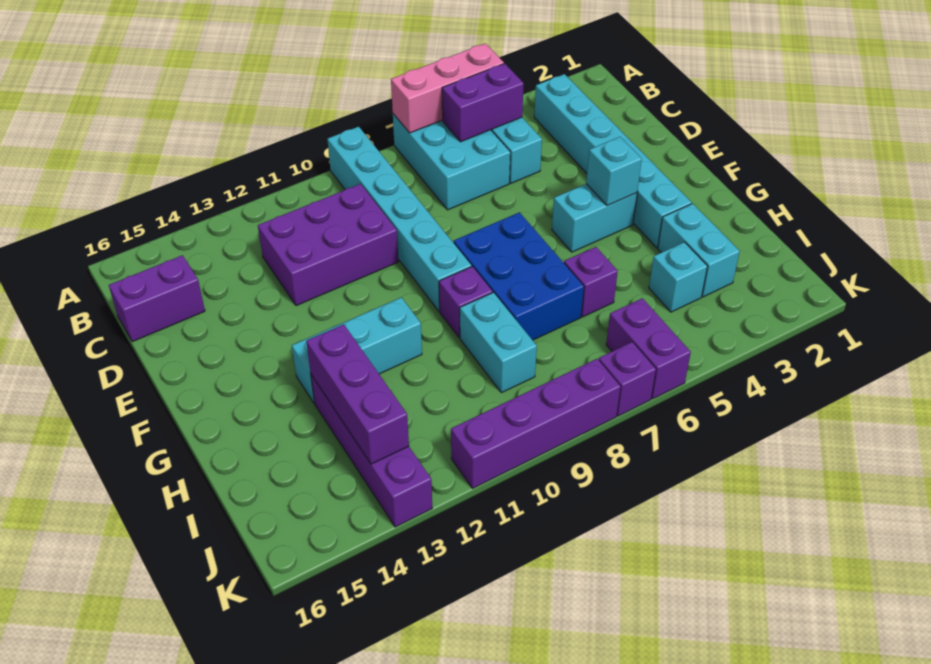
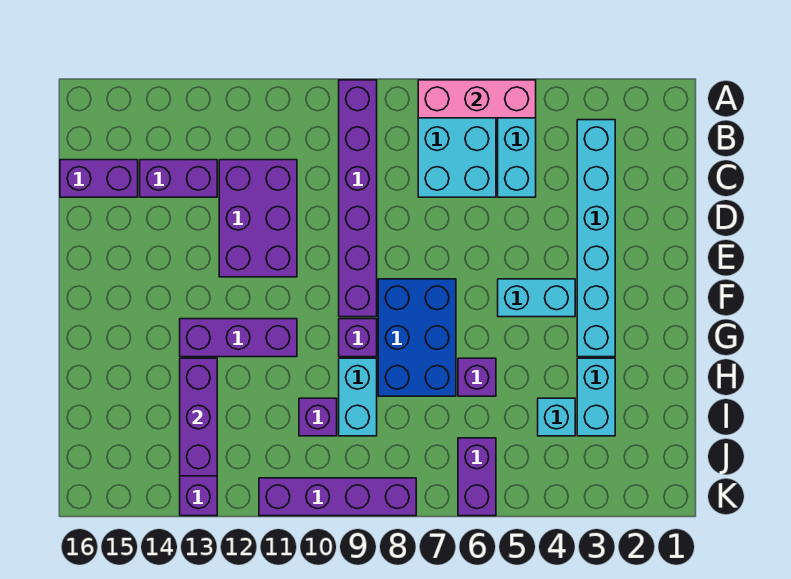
cyan 1x6 brick [327,127,471,311] -> purple 1x6 brick [339,80,377,317]
purple 1x2 brick [442,63,524,142] -> purple 1x2 brick moved to [140,160,217,197]
purple 2x3 brick [258,184,399,306] -> purple 2x3 brick turned to [219,160,297,277]
cyan 1x1 brick [586,137,642,206] -> none
cyan 1x3 brick [292,297,422,403] -> purple 1x3 brick [180,319,297,357]
purple 1x1 brick [599,342,656,416] -> purple 1x1 brick moved to [299,398,337,436]

